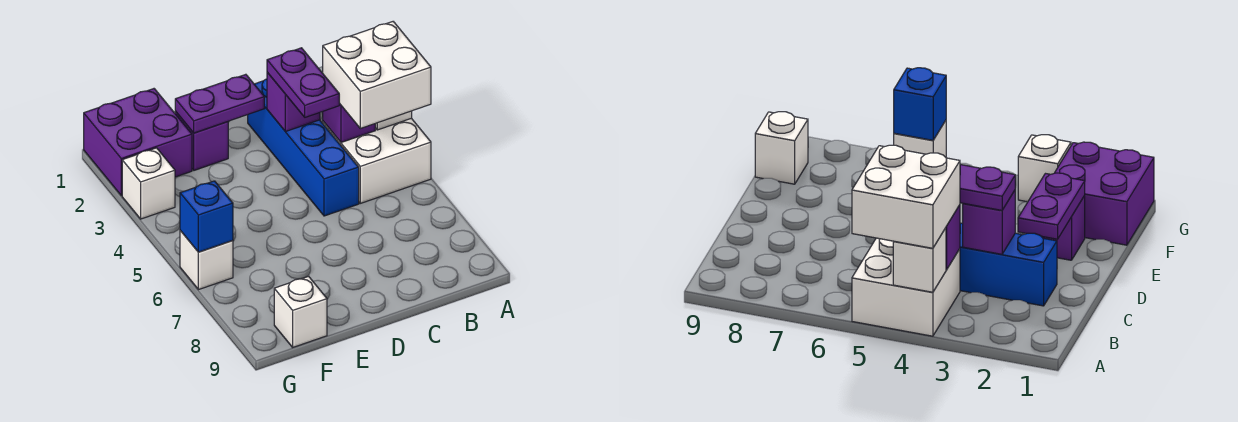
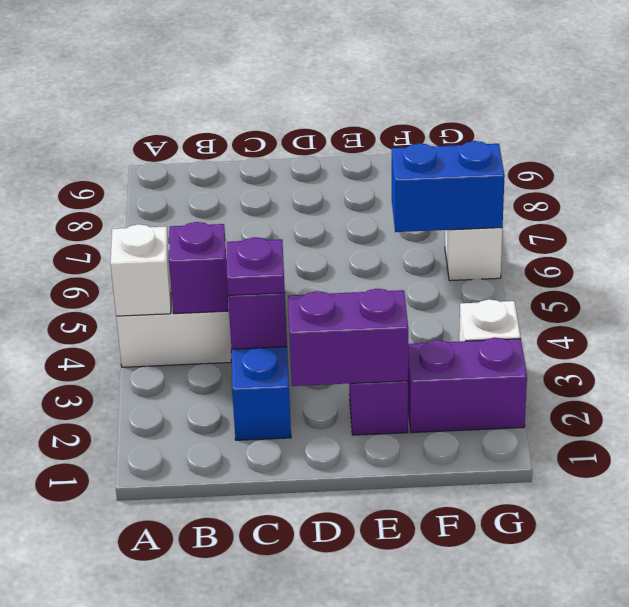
white 2x2 brick [323,22,431,128] -> none
purple 1x2 plate [267,48,339,117] -> purple 1x1 plate [226,237,285,296]
purple 1x2 plate [175,74,264,133] -> purple 1x2 brick [288,289,408,386]
purple 2x2 brick [84,89,192,196] -> purple 1x2 brick [408,337,527,433]
white 1x1 brick [274,276,327,347] -> none
blue 1x1 brick [180,181,233,252] -> blue 1x2 brick [392,141,505,232]

